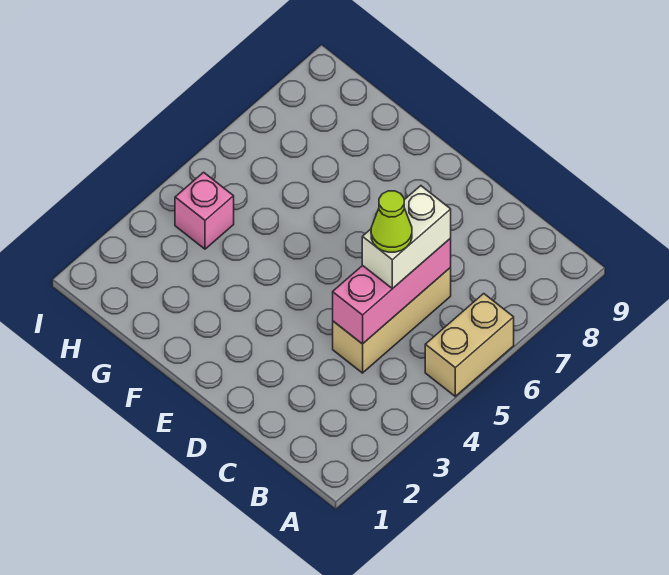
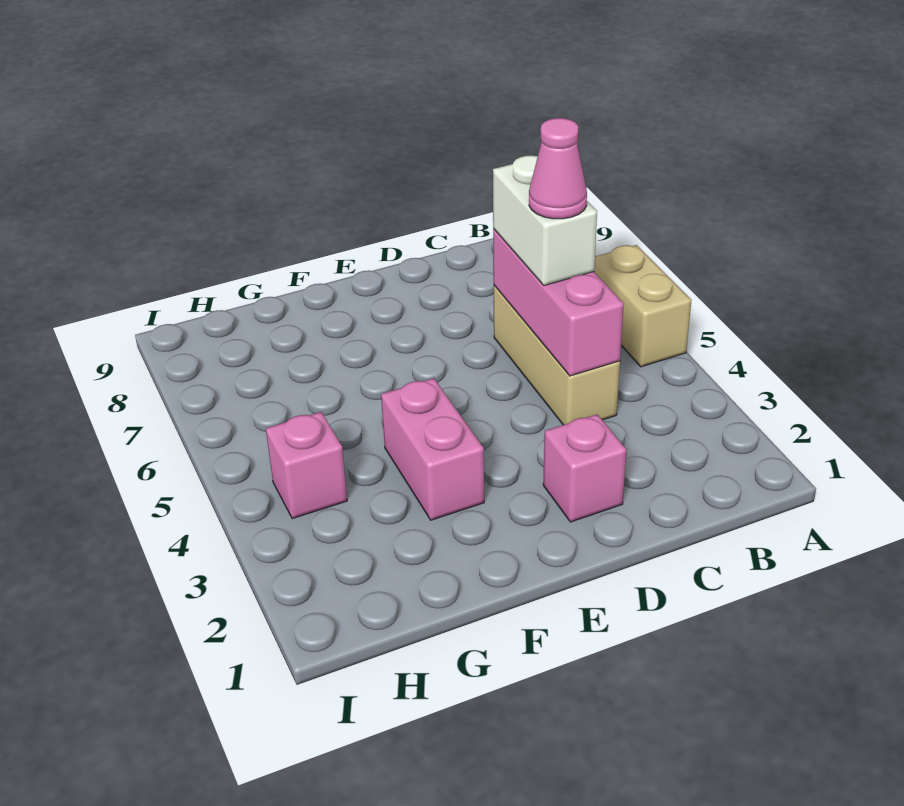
lime 1x1 cone [371,191,412,252] -> pink 1x1 cone [529,118,587,219]
none -> pink 1x1 brick [543,414,626,522]
none -> pink 1x2 brick [381,378,484,520]

